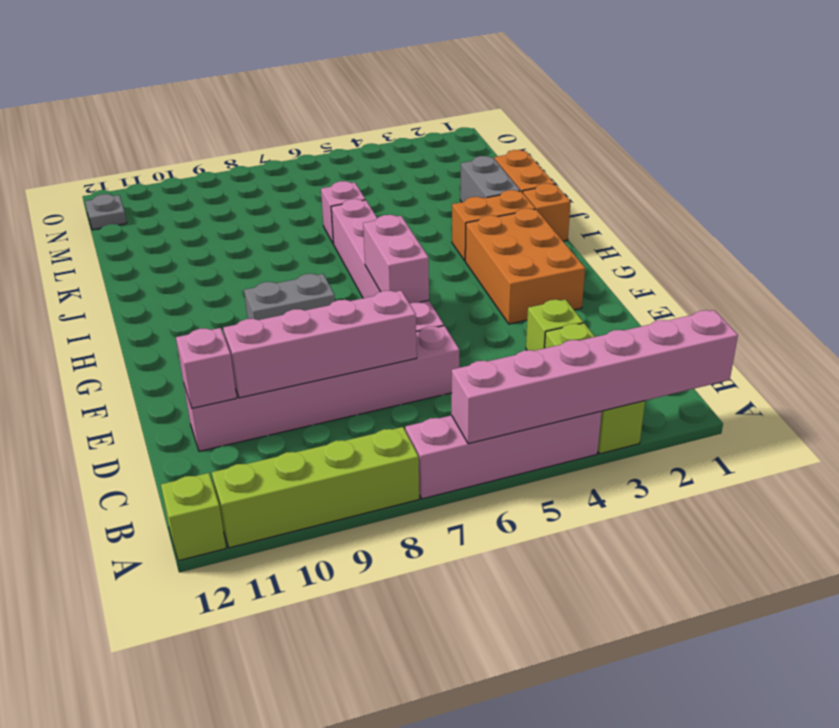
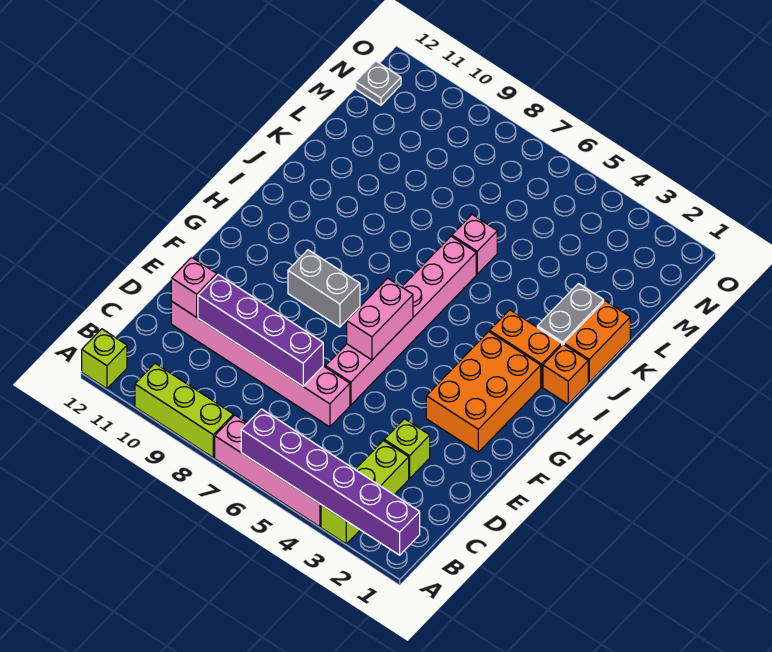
pink 1x6 brick [451,310,738,444] -> purple 1x6 brick [241,409,420,555]
lime 1x4 brick [212,427,419,548] -> lime 1x3 brick [135,364,233,458]
pink 1x4 brick [223,291,417,398] -> purple 1x4 brick [198,275,323,386]

